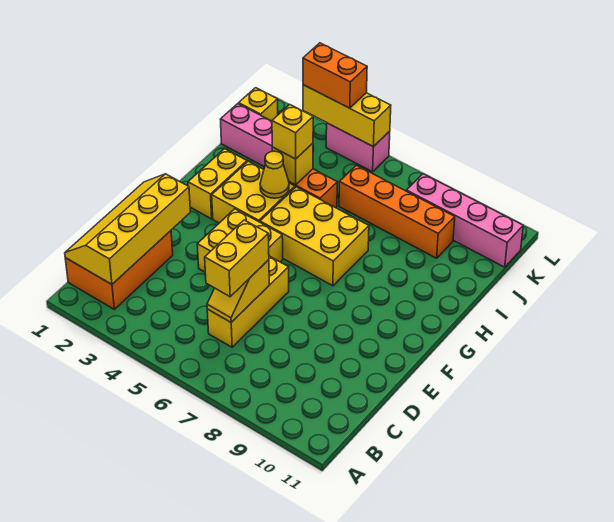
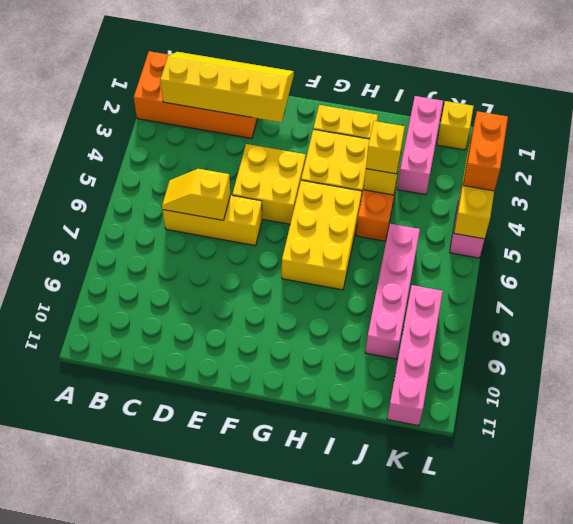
orange 2x3 brick [65,231,173,309] -> orange 2x4 brick [134,51,258,138]
yellow 1x2 brick [205,220,269,297] -> none
yellow 1x1 cone [260,151,289,198] -> none
orange 1x4 brick [339,165,455,258] -> pink 1x4 brick [365,224,420,359]

